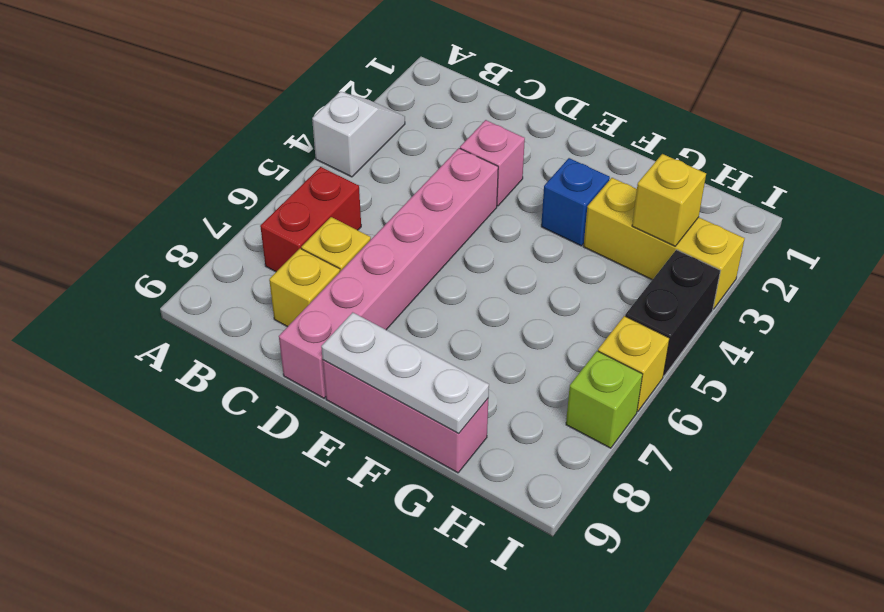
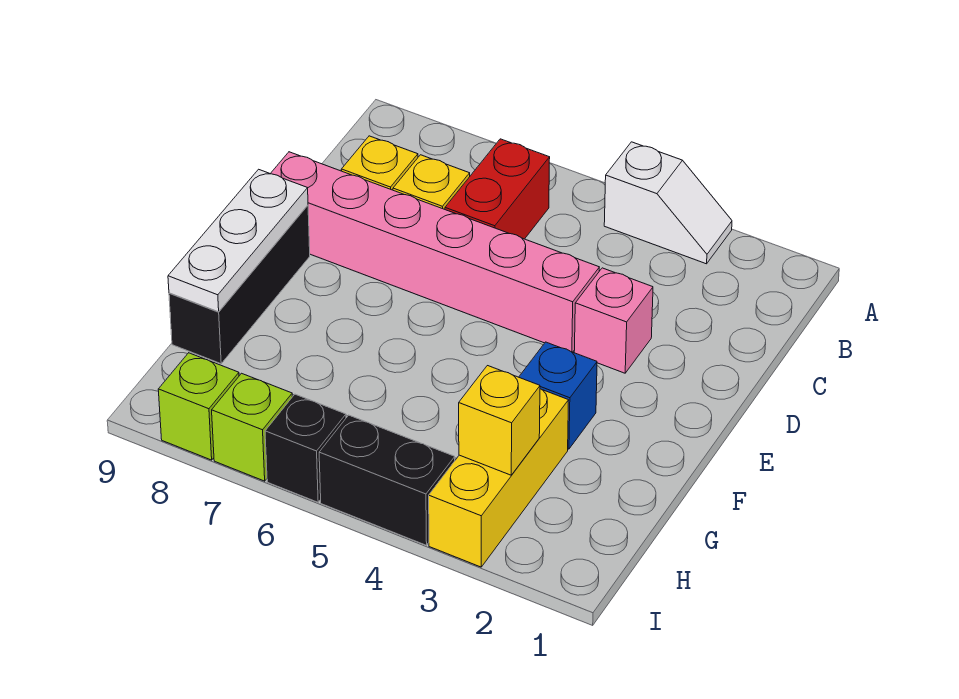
red 1x2 brick [260,167,361,272] -> red 1x2 brick turned to [445,139,550,239]
pink 1x3 brick [323,360,488,473] -> black 1x3 brick [169,205,310,364]
yellow 1x1 brick [598,316,669,412] -> black 1x1 brick [265,394,346,502]
none -> lime 1x1 brick [158,353,239,460]

